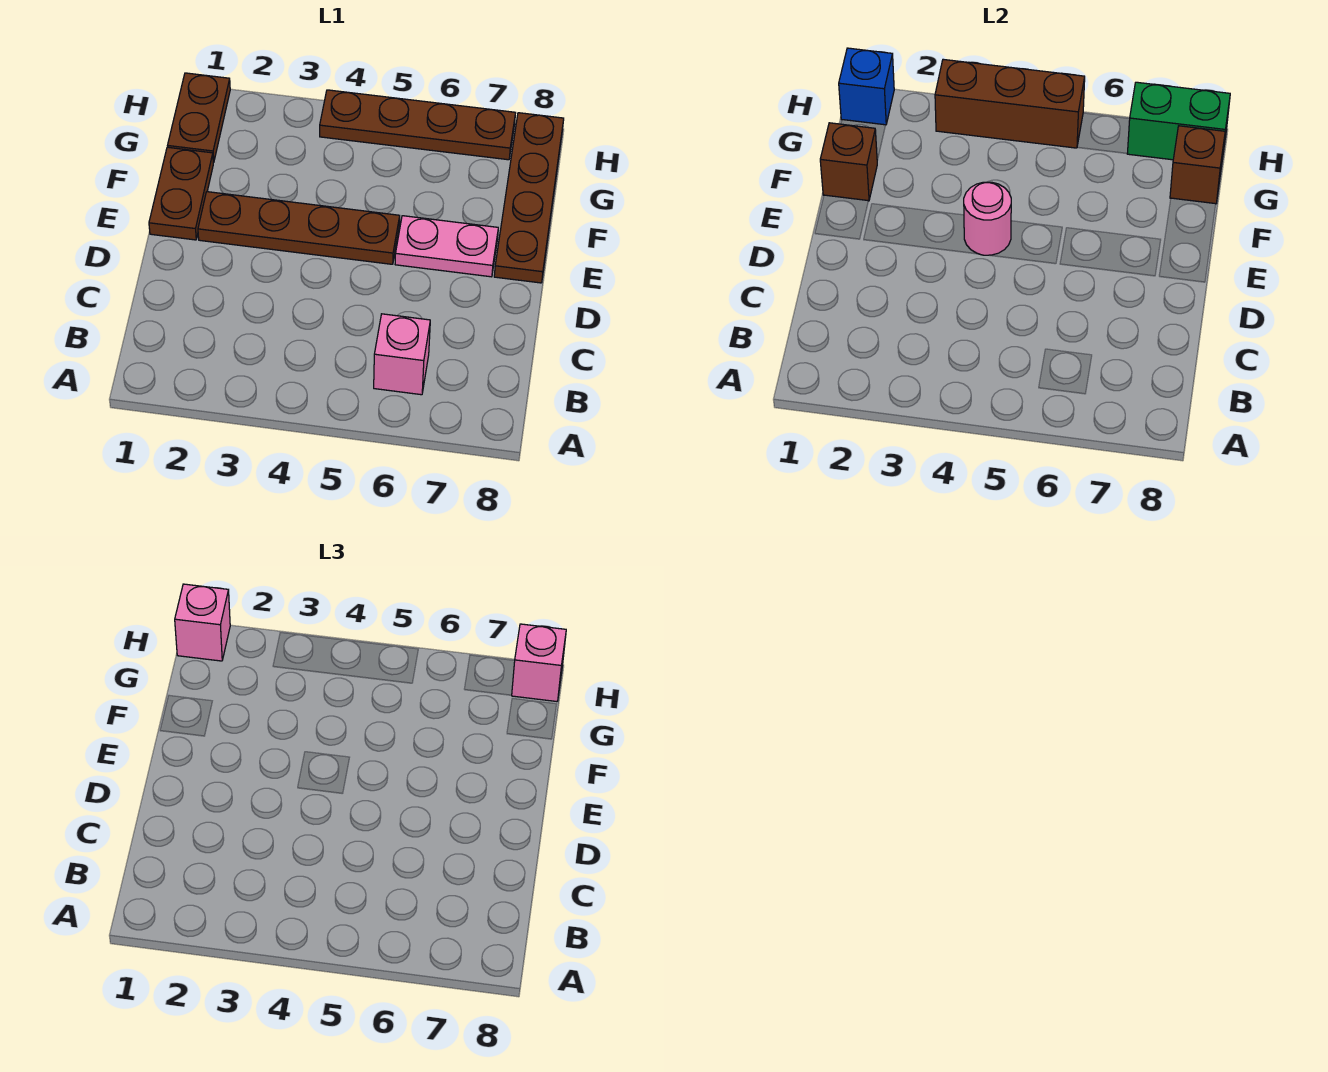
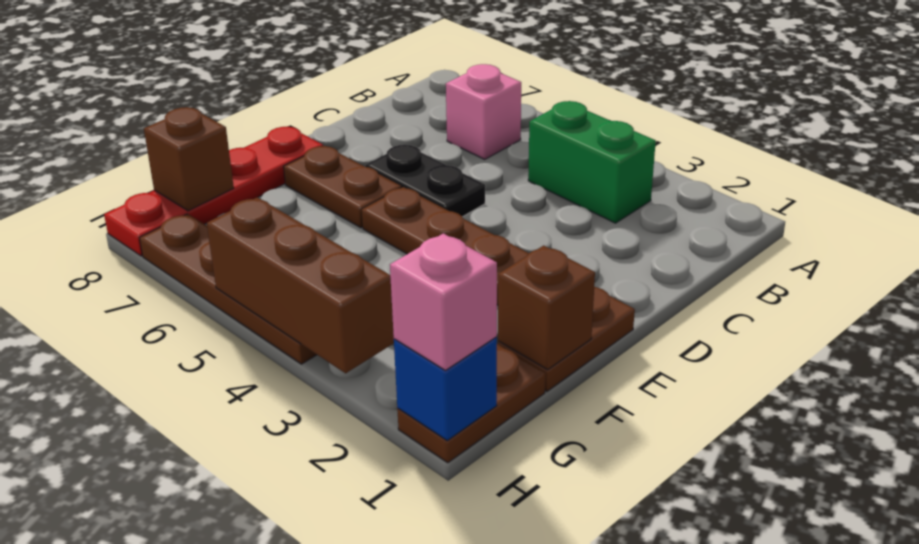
none -> black 1x2 plate [365,145,485,217]
pink 1x1 round brick [964,182,1011,255] -> none
pink 1x2 plate [395,216,498,277] -> brown 1x2 plate [284,146,401,228]
brown 1x4 plate [494,113,564,283] -> red 1x4 plate [104,127,323,256]
green 1x2 brick [1127,82,1230,160] -> green 1x2 brick moved to [528,101,656,223]
pink 1x1 brick [512,624,566,702] -> none

